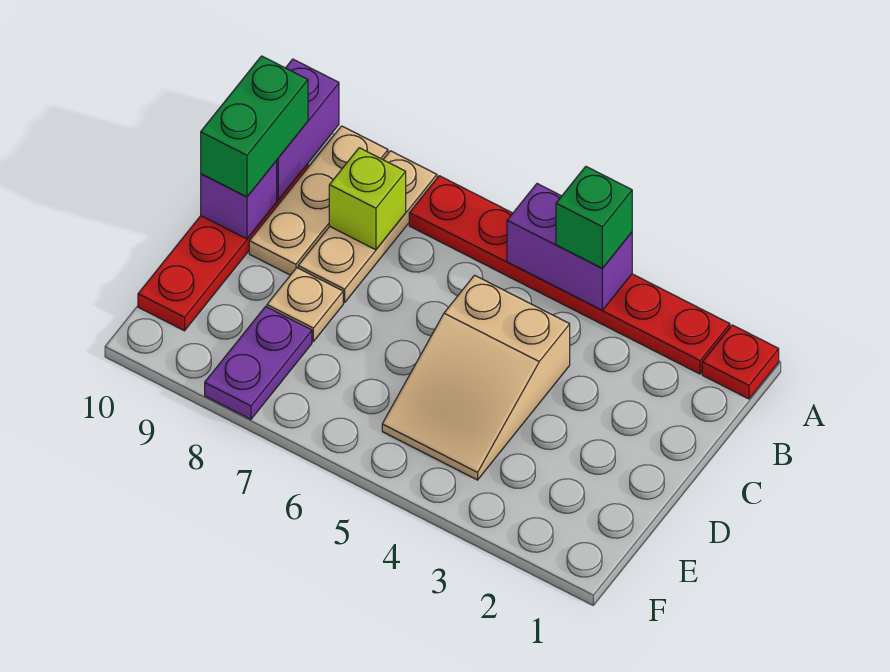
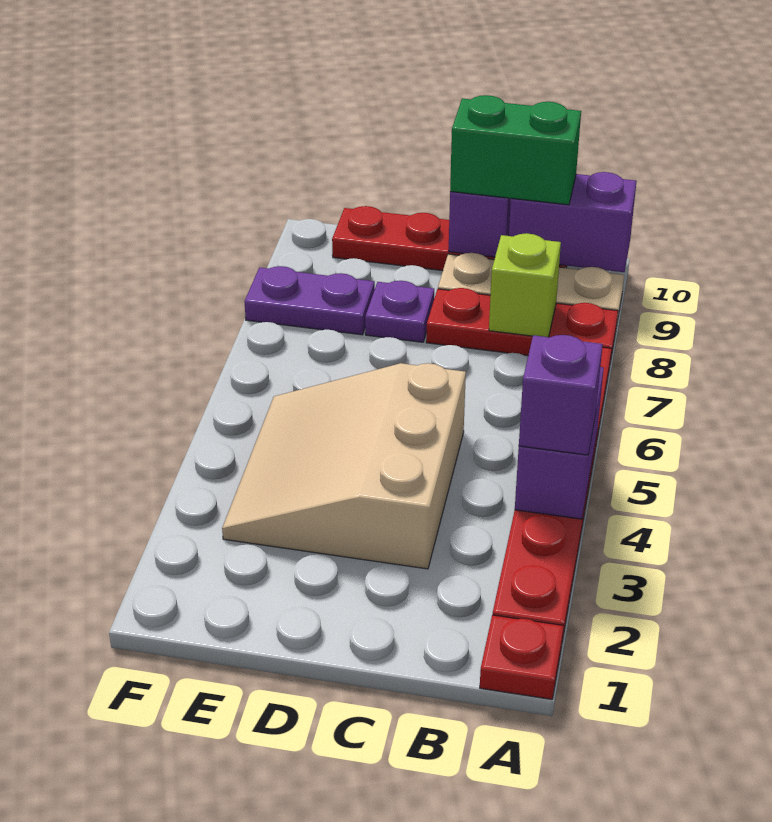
green 1x1 brick [556,167,632,268] -> purple 1x1 brick [519,335,603,455]
tan 1x3 plate [298,151,437,303] -> red 1x3 plate [426,288,618,362]
tan 2x3 slope [382,275,570,480] -> tan 3x3 slope [222,363,466,569]
tan 1x1 plate [267,268,343,341] -> purple 1x1 plate [365,281,434,342]

